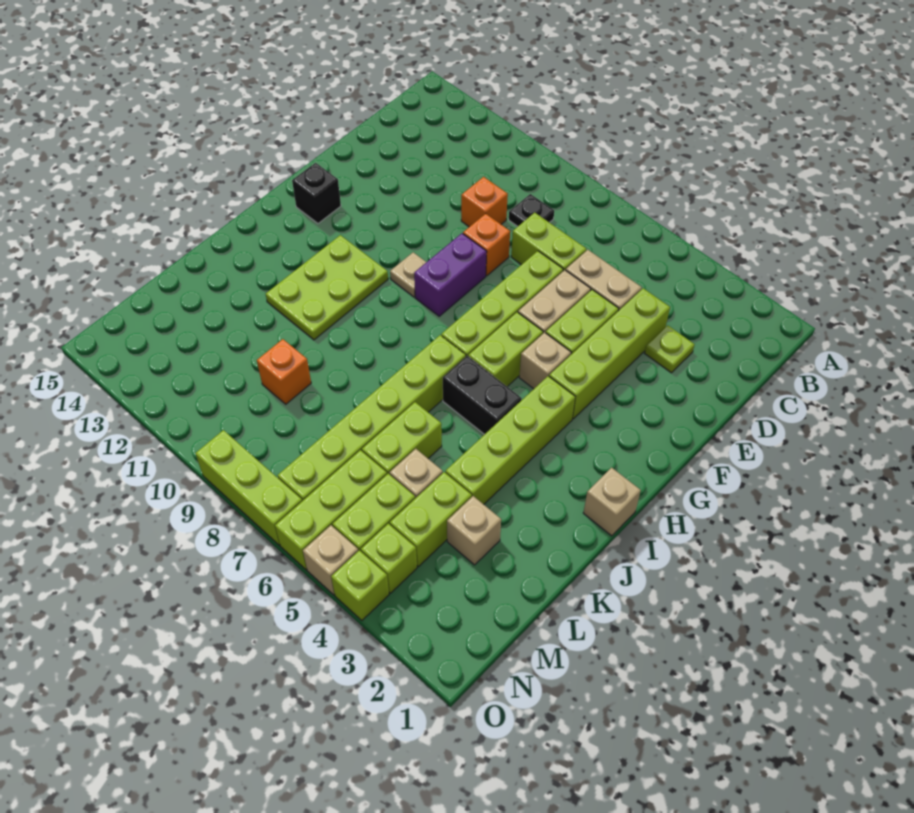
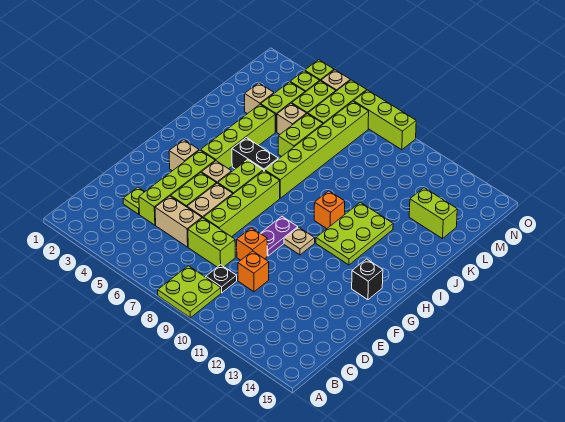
none -> lime 2x2 plate [158,266,221,318]
purple 1x2 brick [414,233,487,316] -> purple 1x2 plate [260,217,298,256]
tan 1x1 brick [583,468,641,536] -> tan 1x1 brick moved to [169,140,199,171]
orange 1x1 brick [257,339,311,404] -> orange 1x1 brick moved to [314,191,345,229]
none -> lime 1x2 brick [409,188,457,239]

